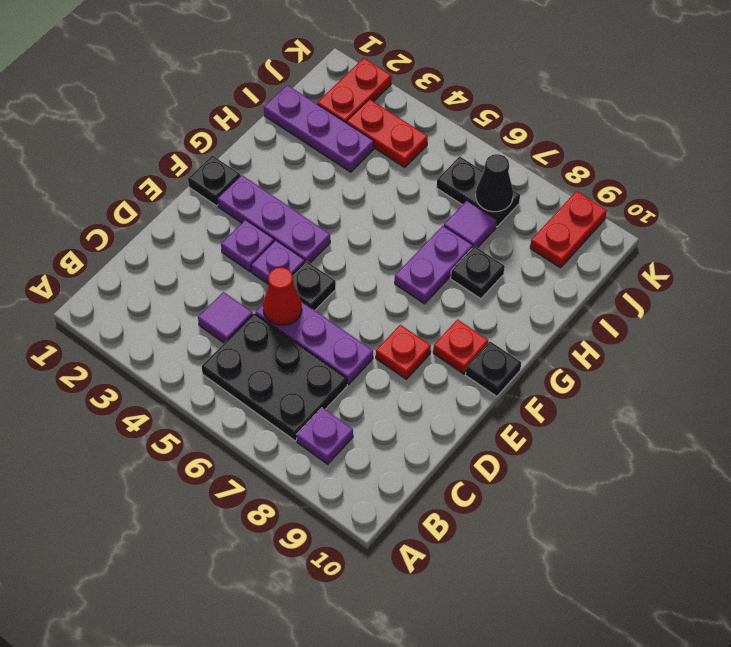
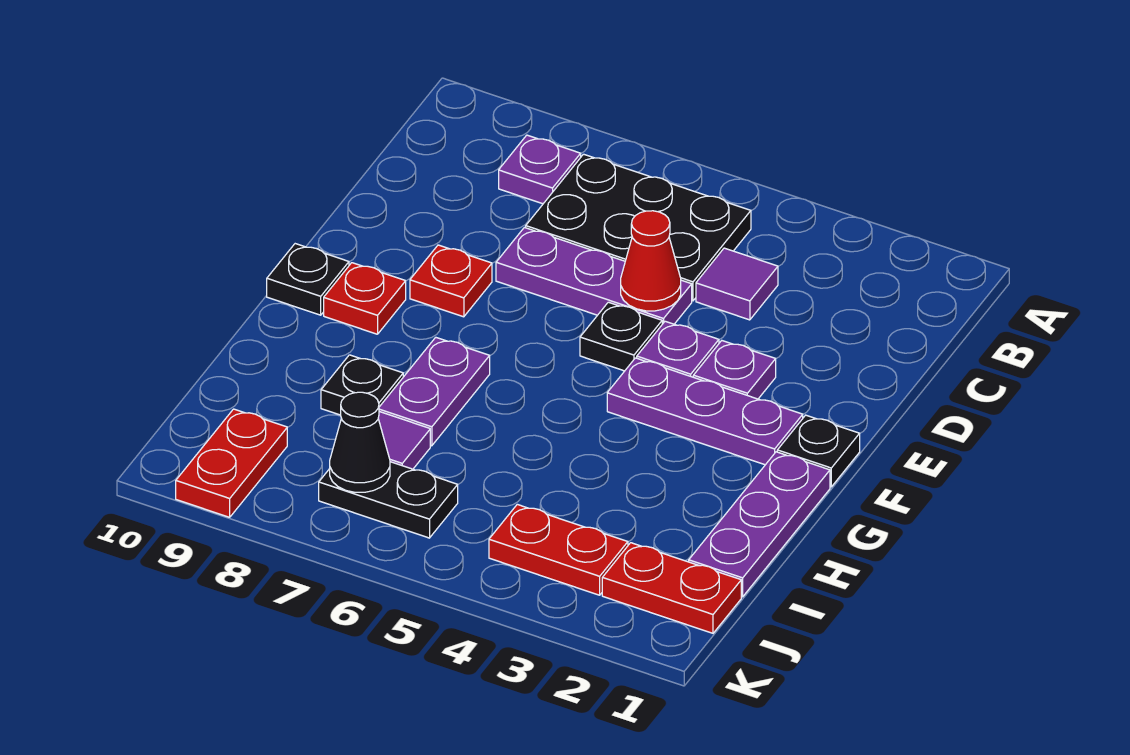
purple 1x3 plate [264,85,374,172] -> purple 1x3 plate turned to [689,452,830,597]
red 1x2 plate [317,58,392,123] -> red 1x2 plate turned to [602,543,741,633]

